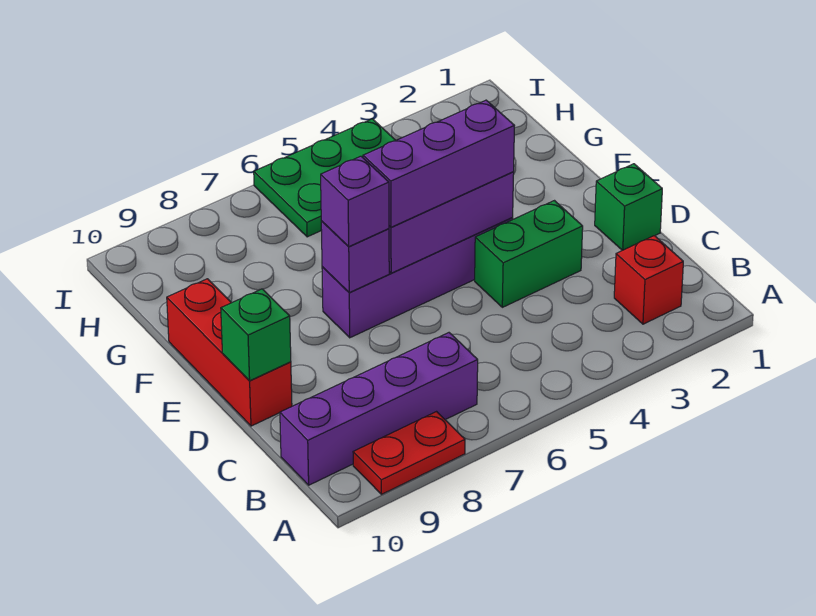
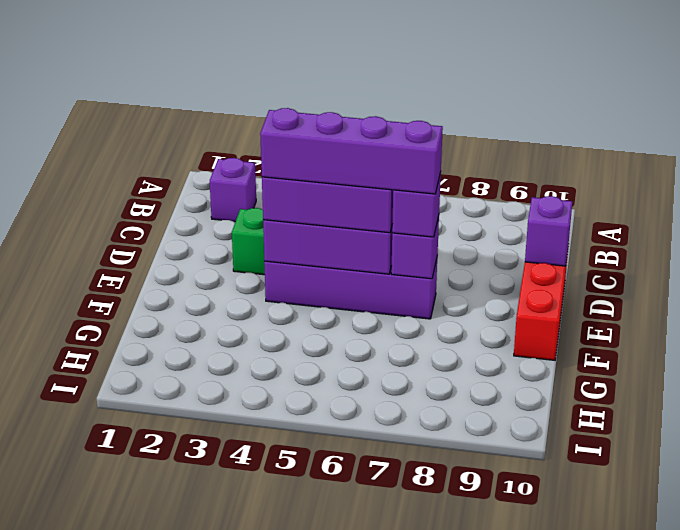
red 1x2 plate [353,412,465,494] -> none
red 1x1 brick [614,236,683,324] -> purple 1x1 brick [210,158,256,222]
purple 1x4 brick [280,333,478,485] -> purple 1x4 brick moved to [260,108,443,194]
green 1x1 brick [595,164,662,250] -> none
green 1x1 brick [221,289,291,381] -> purple 1x1 brick [525,196,572,266]
green 2x3 plate [254,119,396,237] -> none

